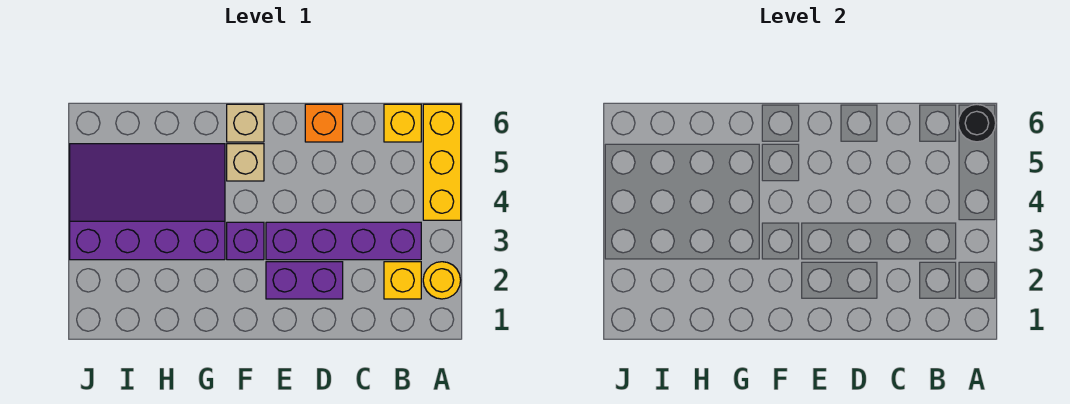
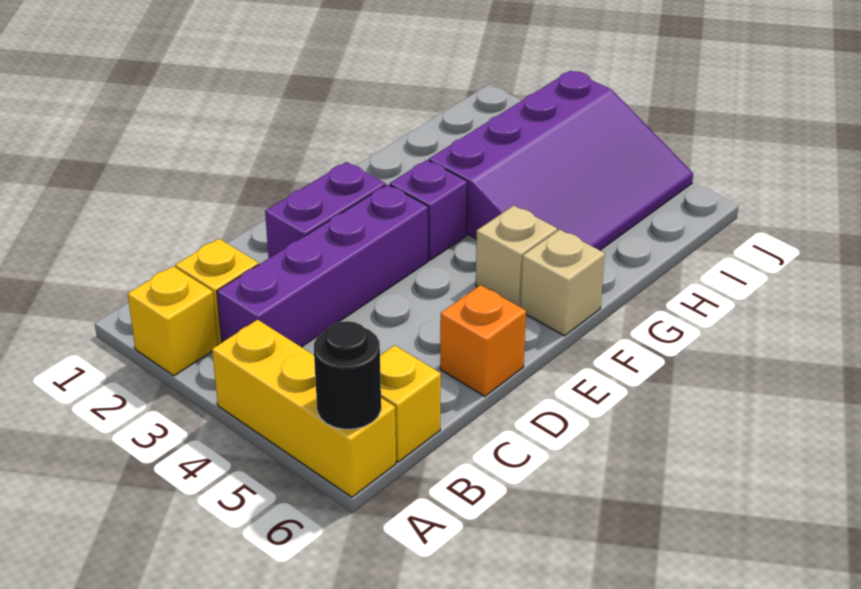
yellow 1x1 round brick [423,262,461,299] -> yellow 1x1 brick [128,266,218,376]

